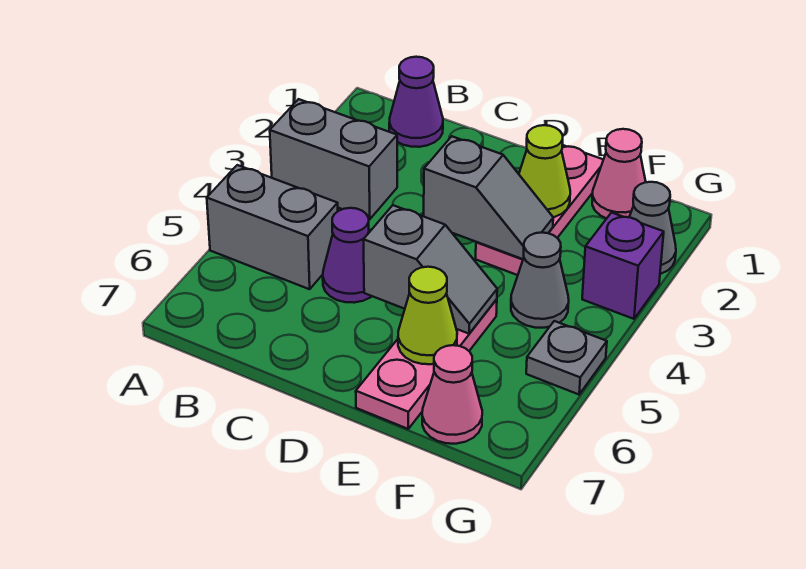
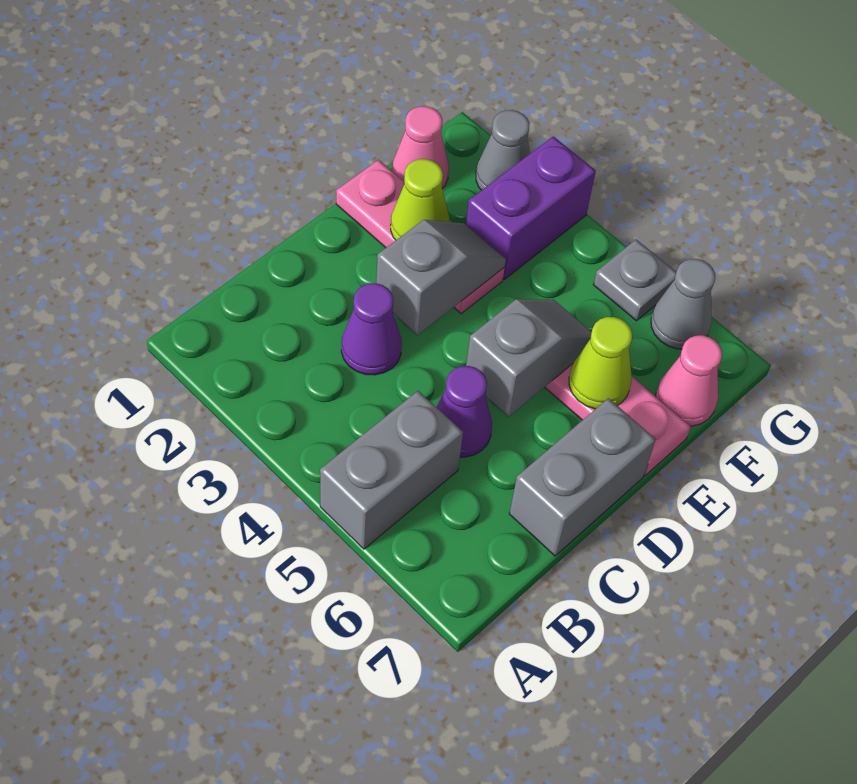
grey 1x2 brick [270,99,397,219] -> grey 1x2 brick moved to [509,398,656,556]
purple 1x1 cone [389,57,443,147] -> purple 1x1 cone moved to [341,283,402,375]
grey 1x1 cone [511,232,569,328] -> grey 1x1 cone moved to [651,259,715,349]
purple 1x1 brick [582,213,664,319] -> purple 1x2 brick [466,136,596,279]

